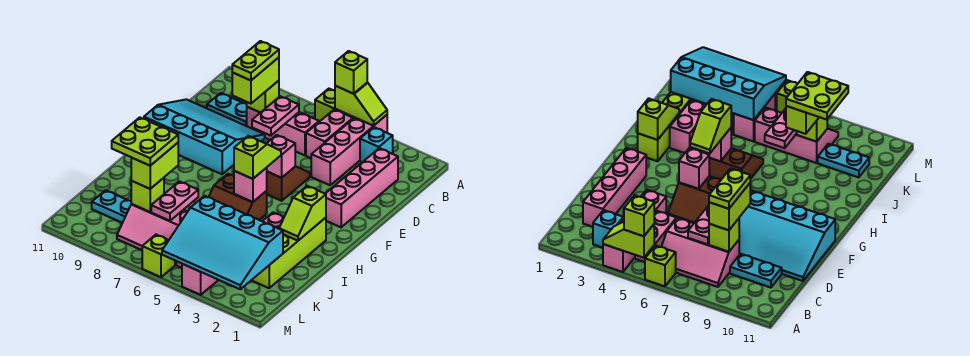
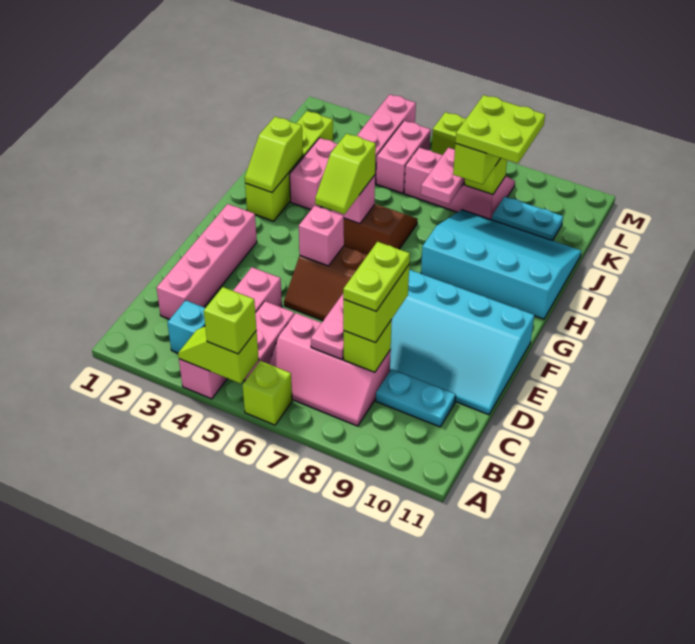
lime 1x2 slope [279,186,326,241] -> lime 1x2 slope turned to [245,117,303,192]
cyan 3x4 slope [162,196,283,289] -> cyan 3x4 slope moved to [421,210,581,319]

